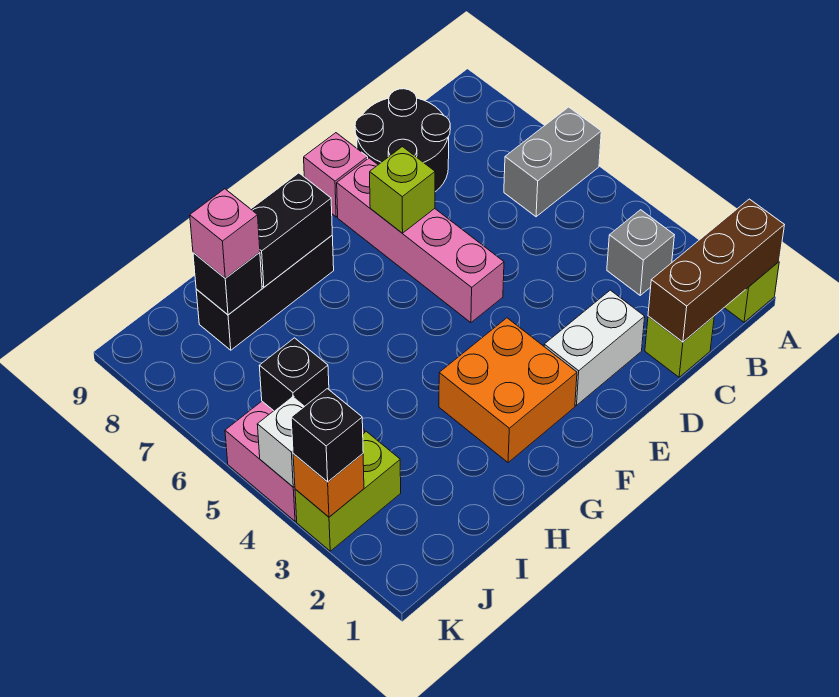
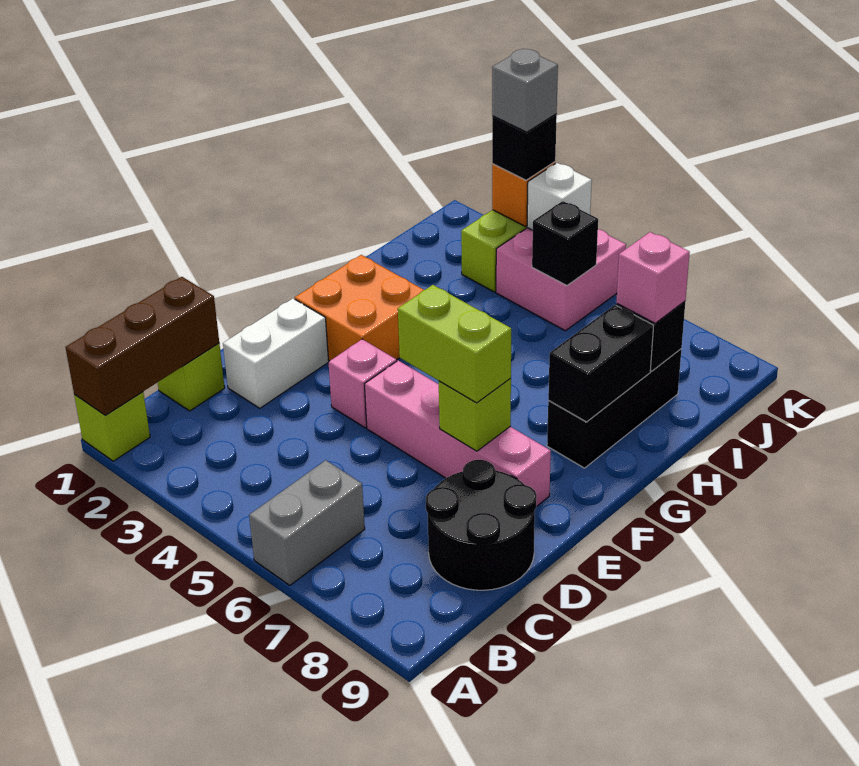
grey 1x1 brick [607,210,674,295] -> grey 1x1 brick moved to [492,49,558,132]
none -> lime 1x2 brick [398,285,511,403]
pink 1x1 brick [304,133,368,217] -> pink 1x1 brick moved to [328,339,397,428]

